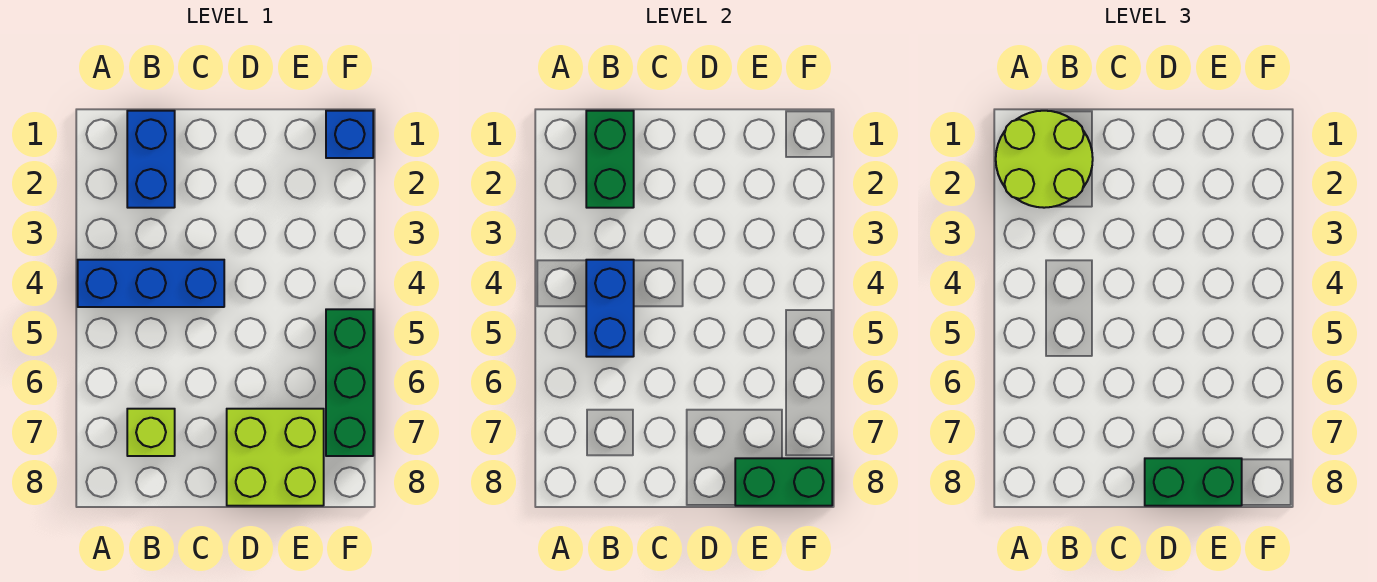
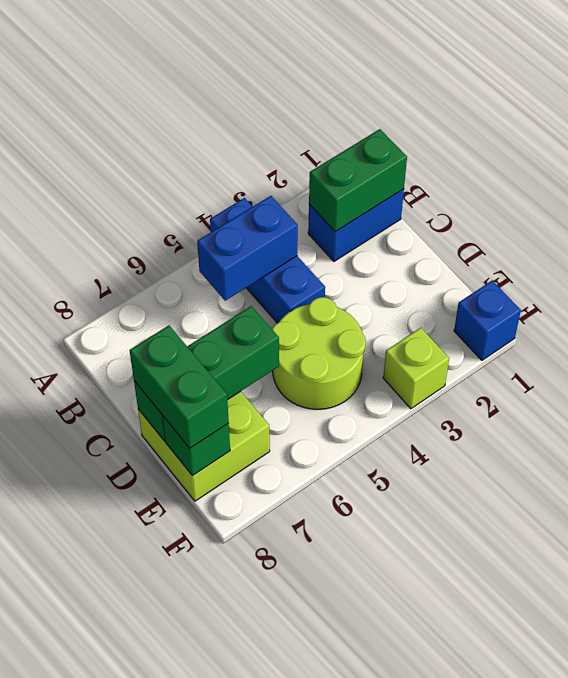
lime 2x2 round brick [996,111,1093,208] -> lime 2x2 round brick moved to [272,297,366,409]
lime 1x1 brick [127,409,175,456] -> lime 1x1 brick moved to [383,328,449,409]
green 1x2 brick [735,458,832,506] -> green 1x1 brick [162,415,230,476]
green 1x3 brick [326,309,373,456] -> green 1x3 brick moved to [134,306,279,441]

